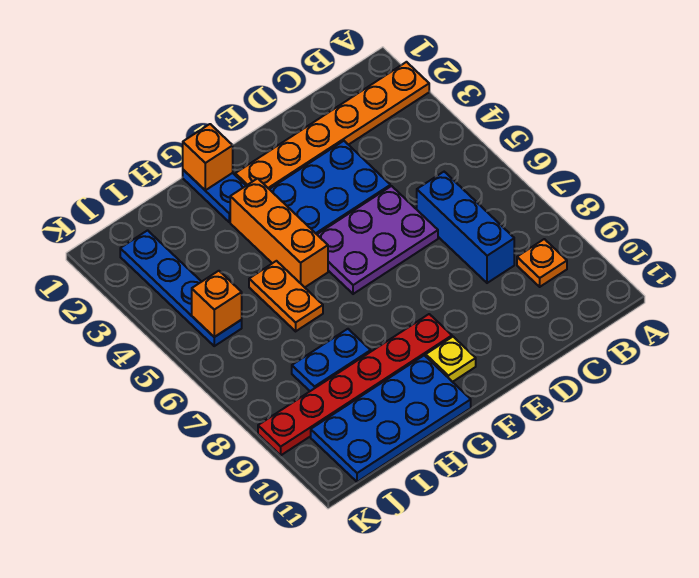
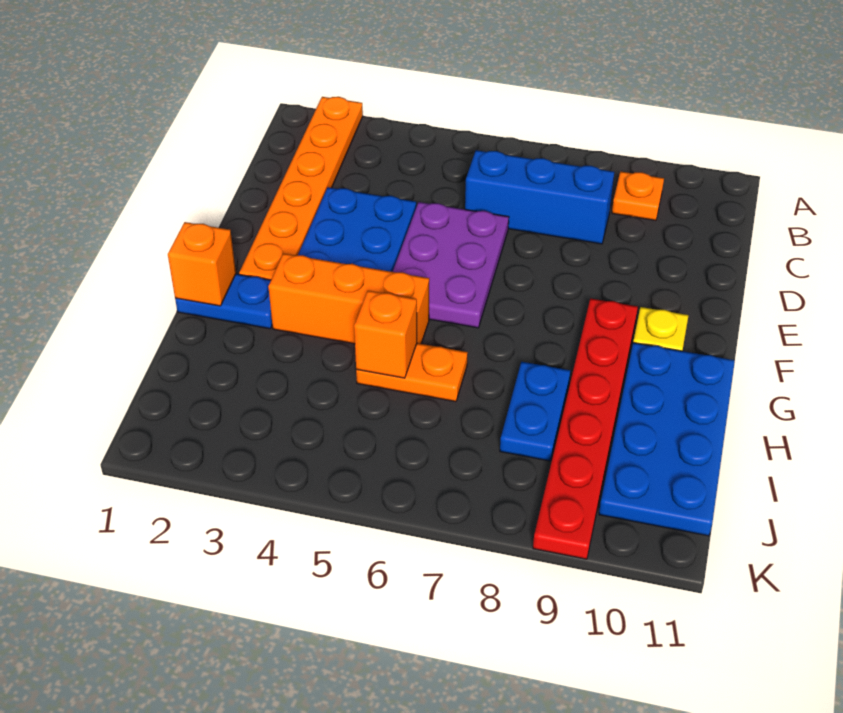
blue 1x4 plate [120,230,242,346] -> none
orange 1x1 brick [192,271,242,337] -> orange 1x1 brick moved to [354,291,417,378]

